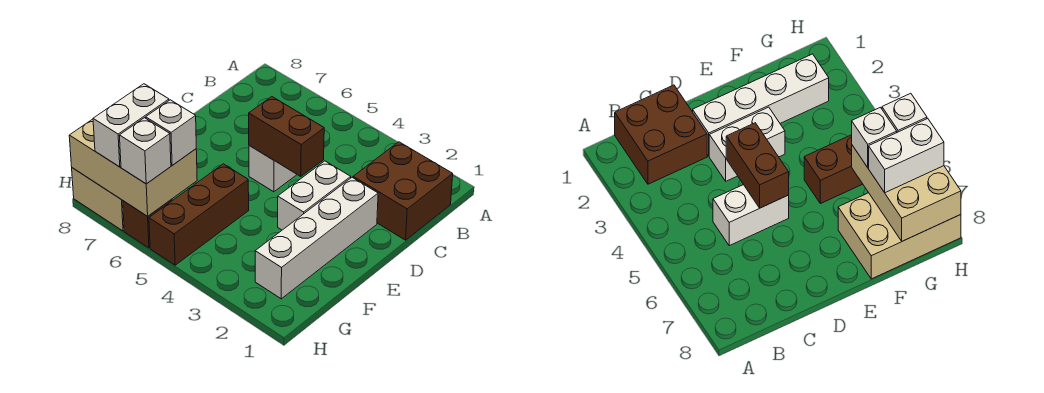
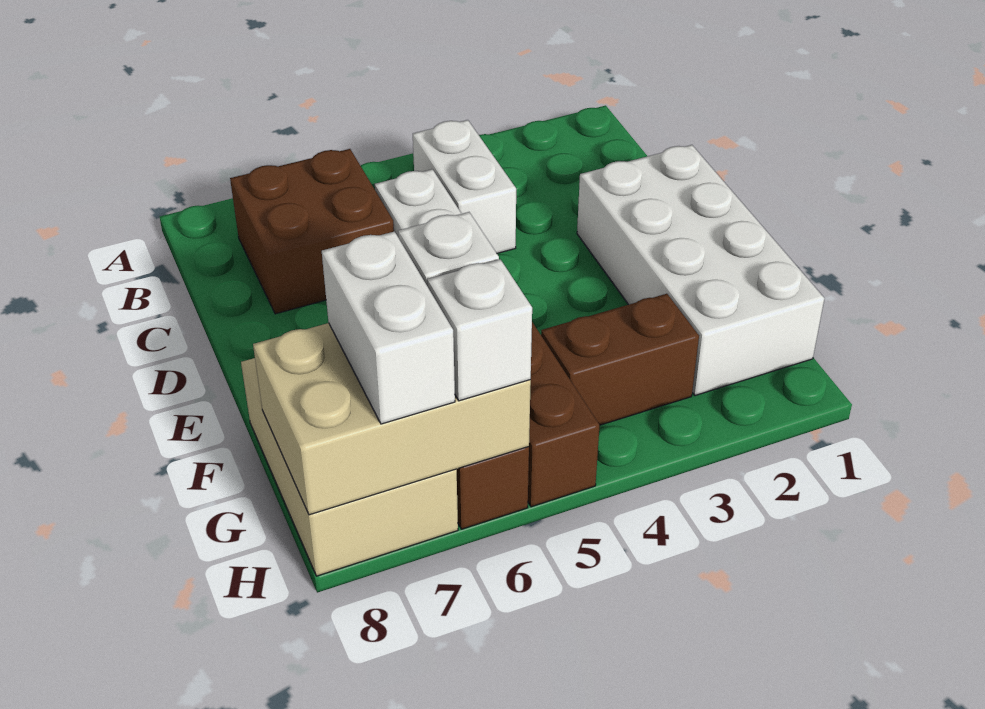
brown 2x2 brick [353,142,453,240] -> brown 2x2 brick moved to [230,149,394,314]
white 1x4 brick [255,177,378,299] -> white 2x4 brick [577,145,825,395]
white 1x2 brick [278,161,351,230] -> white 1x2 brick moved to [413,120,516,253]
brown 1x2 brick [249,97,324,176] -> brown 1x2 brick moved to [541,294,699,425]

